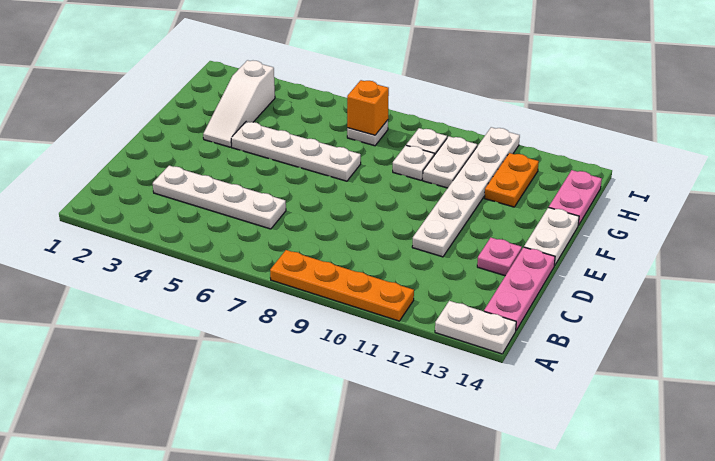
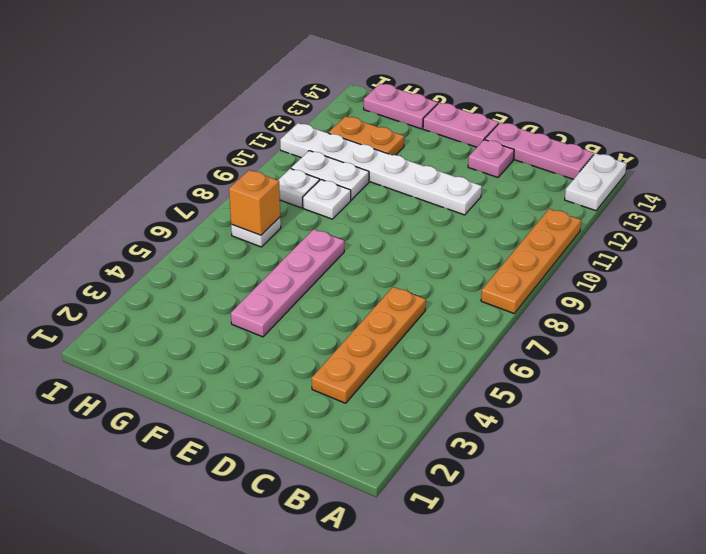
white 1x4 plate [153,166,286,229] -> orange 1x4 plate [312,287,426,403]
white 1x2 plate [524,207,579,266] -> pink 1x2 plate [423,103,499,147]
white 1x3 slope [203,60,275,147] -> none
white 1x4 plate [231,122,361,181] -> pink 1x4 plate [231,229,344,337]

